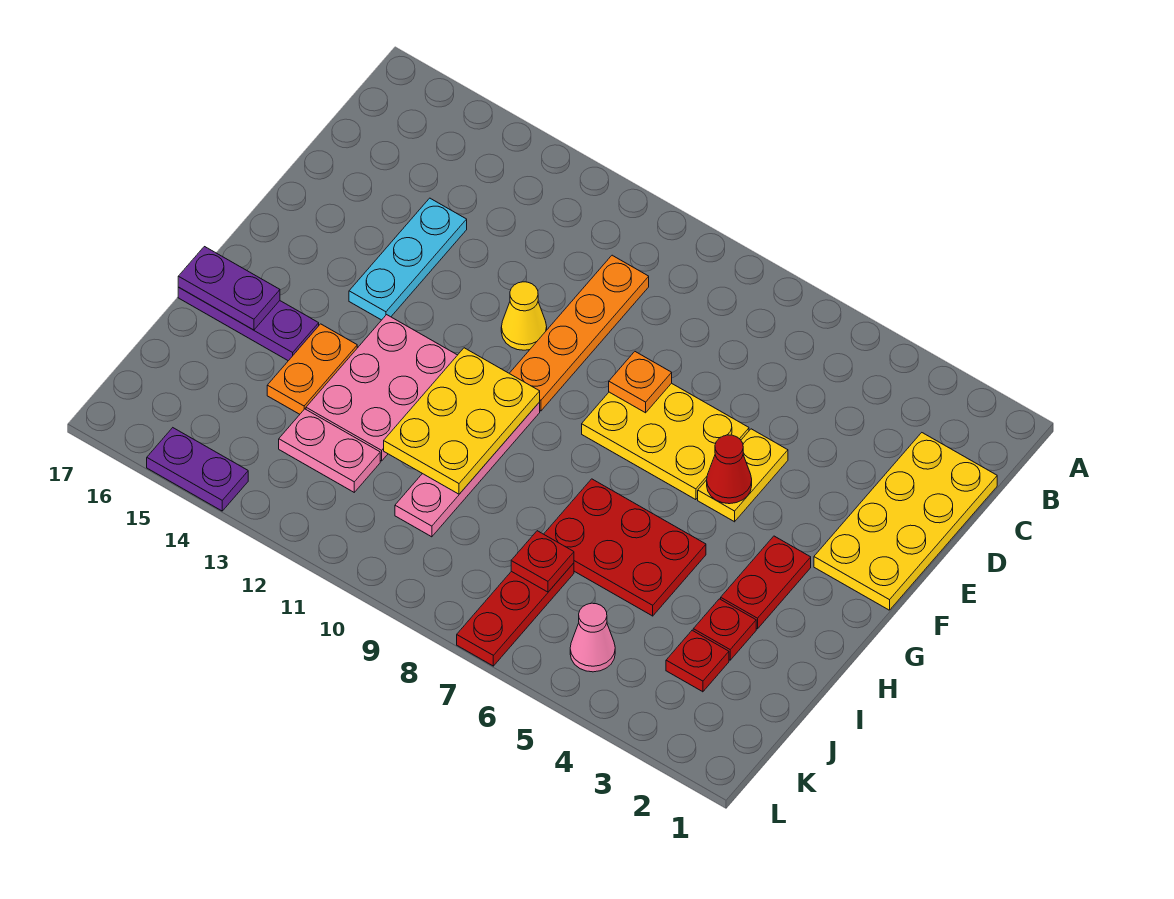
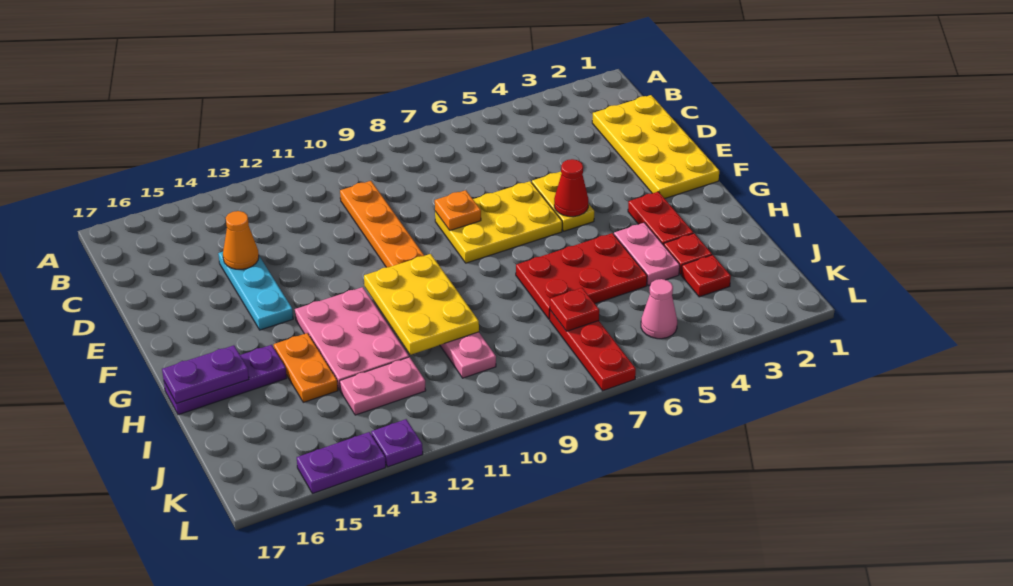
none -> orange 1x1 cone [223,211,259,269]
yellow 1x1 cone [501,282,547,350] -> none
none -> pink 1x2 plate [614,223,680,286]
none -> purple 1x1 plate [371,419,423,467]

